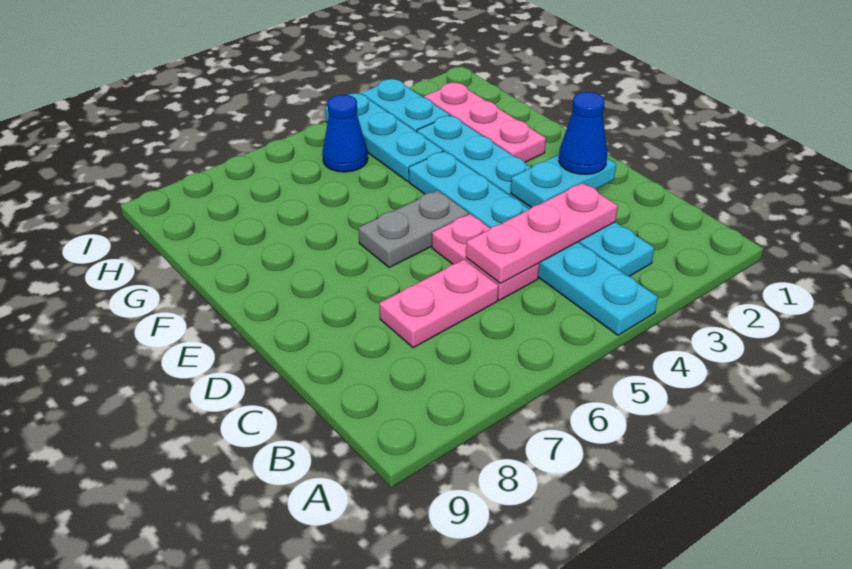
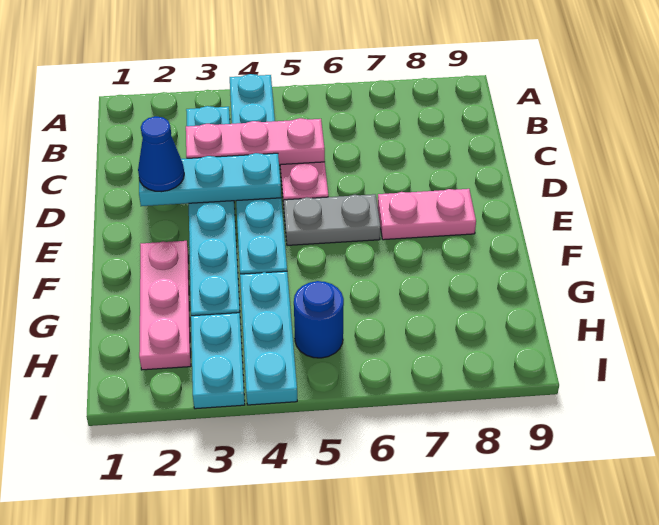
pink 1x2 plate [379,259,498,348] -> pink 1x2 plate moved to [378,189,476,240]
cyan 1x2 plate [511,155,616,208] -> cyan 1x3 plate [139,153,281,206]
blue 1x1 cone [323,95,368,172] -> blue 1x1 round brick [294,281,344,358]

